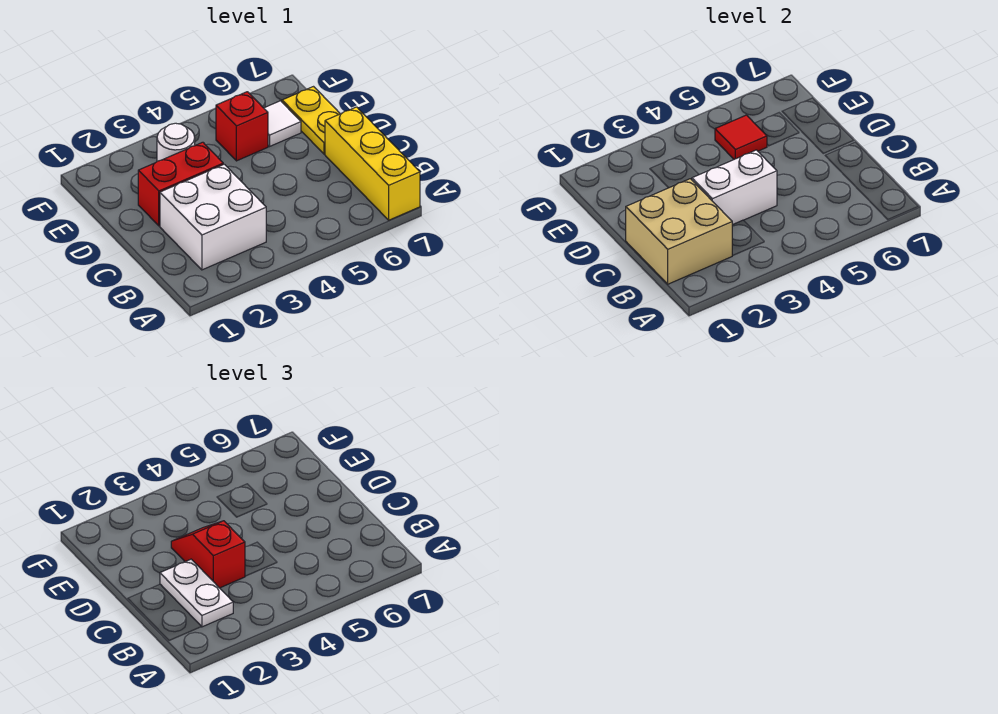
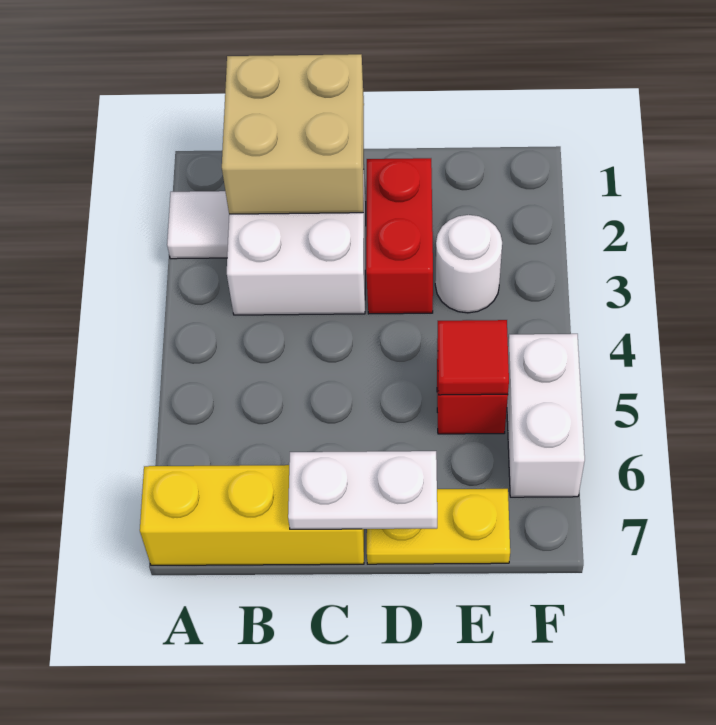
white 1x2 plate [160,559,233,627] -> white 1x2 plate moved to [288,451,437,529]
white 1x2 brick [692,150,777,225] -> white 1x2 brick moved to [507,334,585,497]
red 1x2 slope [171,521,245,588] -> none
white 1x1 tile [264,101,301,146] -> white 1x1 tile moved to [167,191,229,259]

